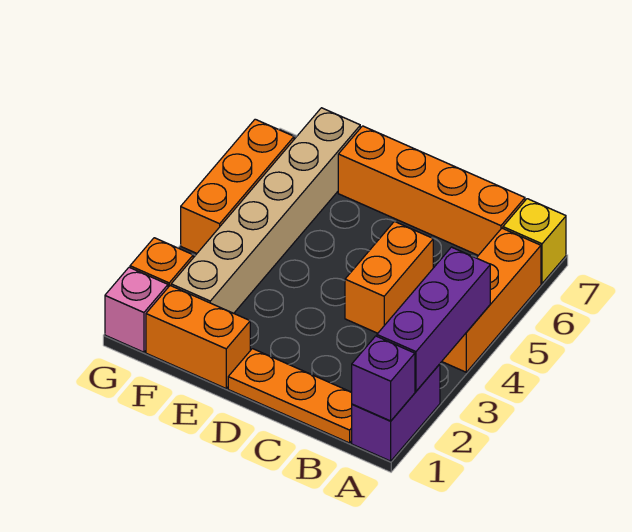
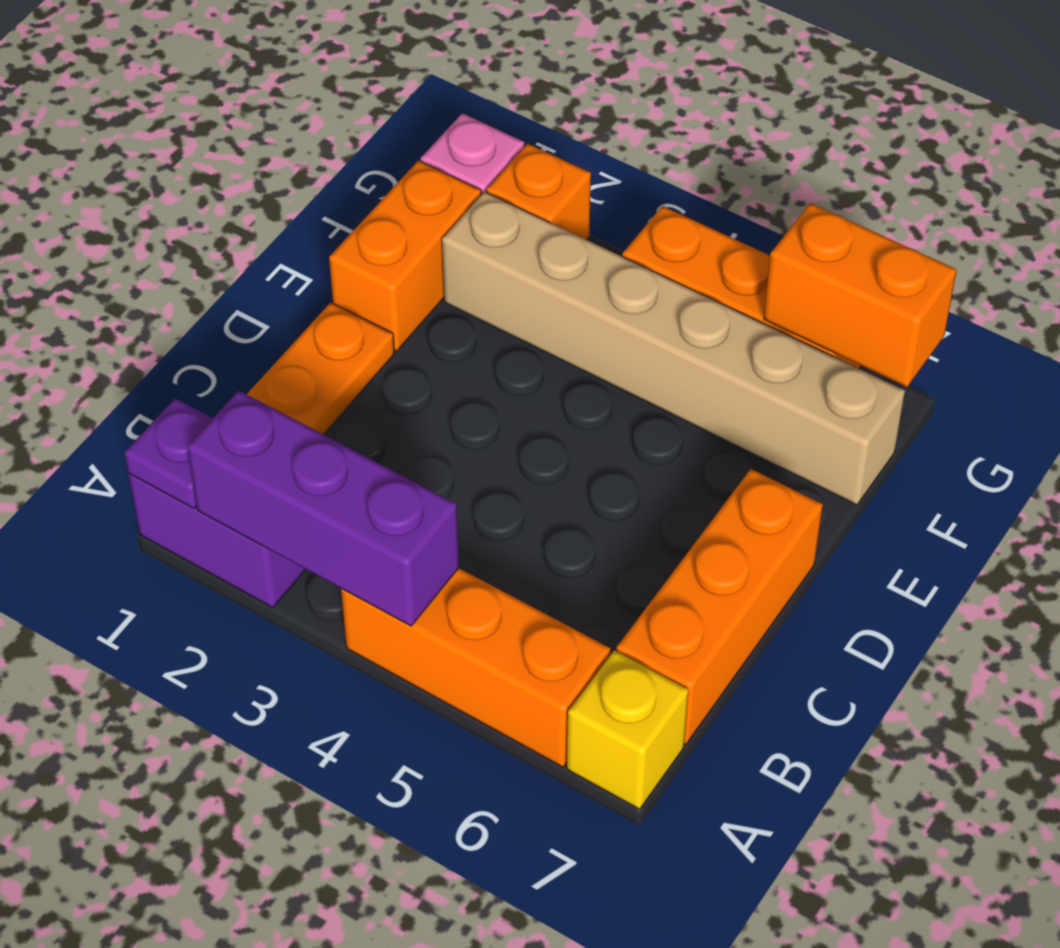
purple 1x1 brick [352,336,415,421] -> purple 1x1 plate [124,398,213,509]
orange 1x4 brick [338,126,525,255] -> orange 1x3 brick [616,469,823,744]
orange 1x2 brick [345,221,433,333] -> orange 1x2 brick moved to [764,203,957,387]

